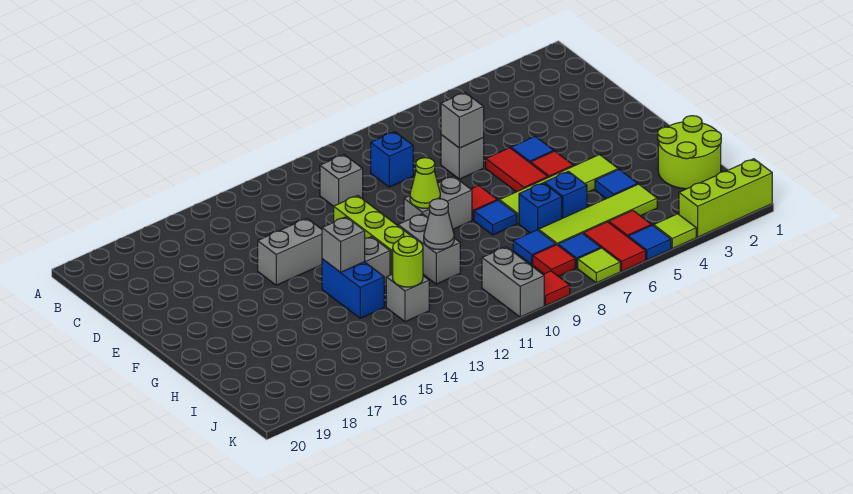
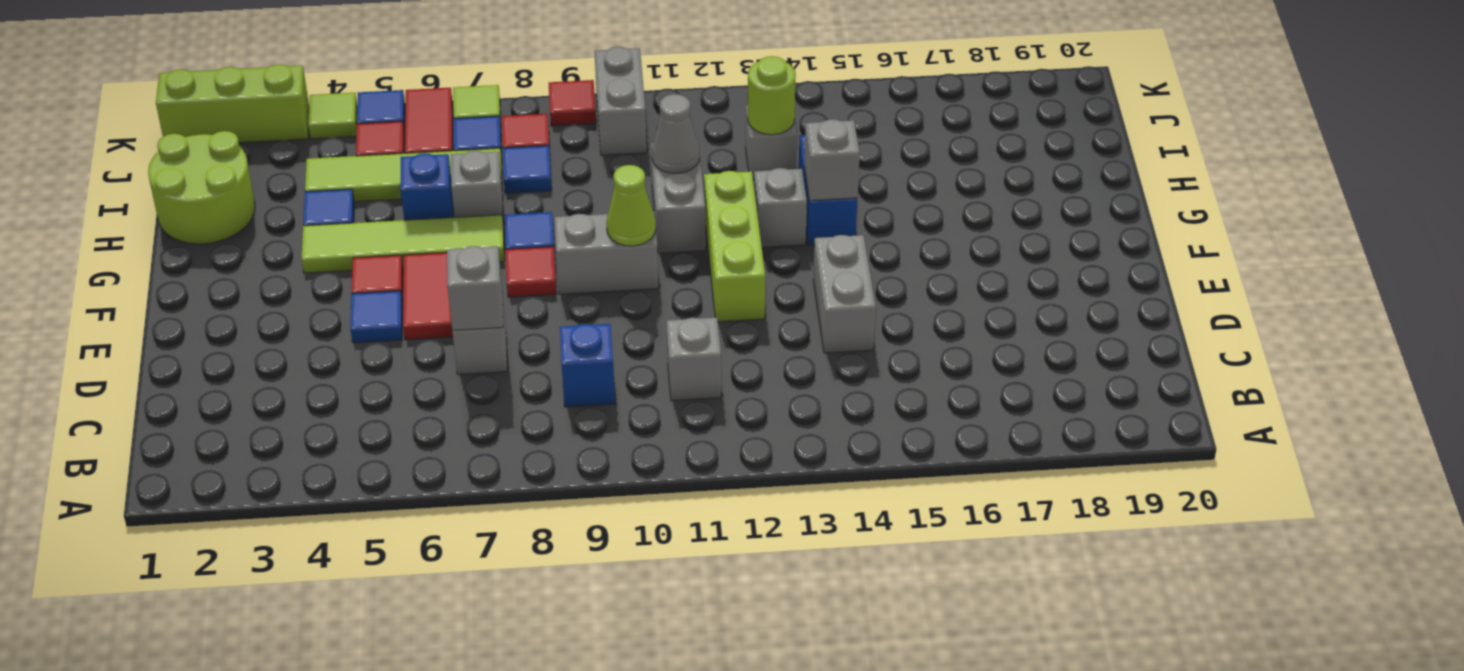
grey 1x2 brick [258,219,322,285] -> grey 1x2 brick turned to [813,235,876,353]
blue 1x1 brick [519,183,562,233] -> grey 1x1 brick [451,151,503,218]

